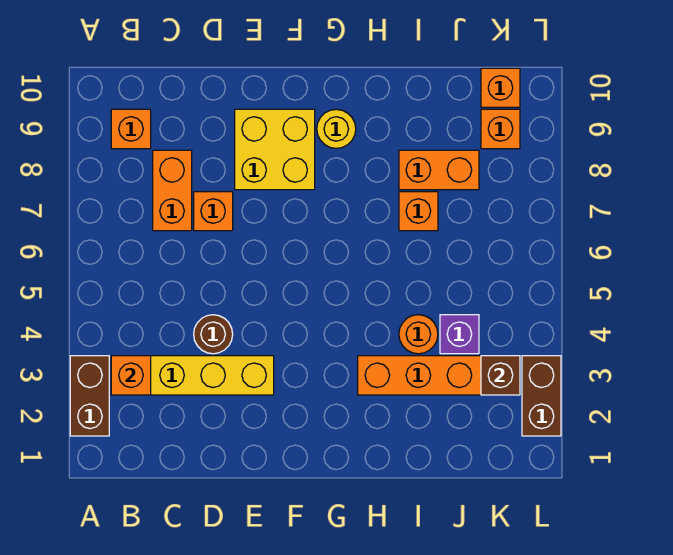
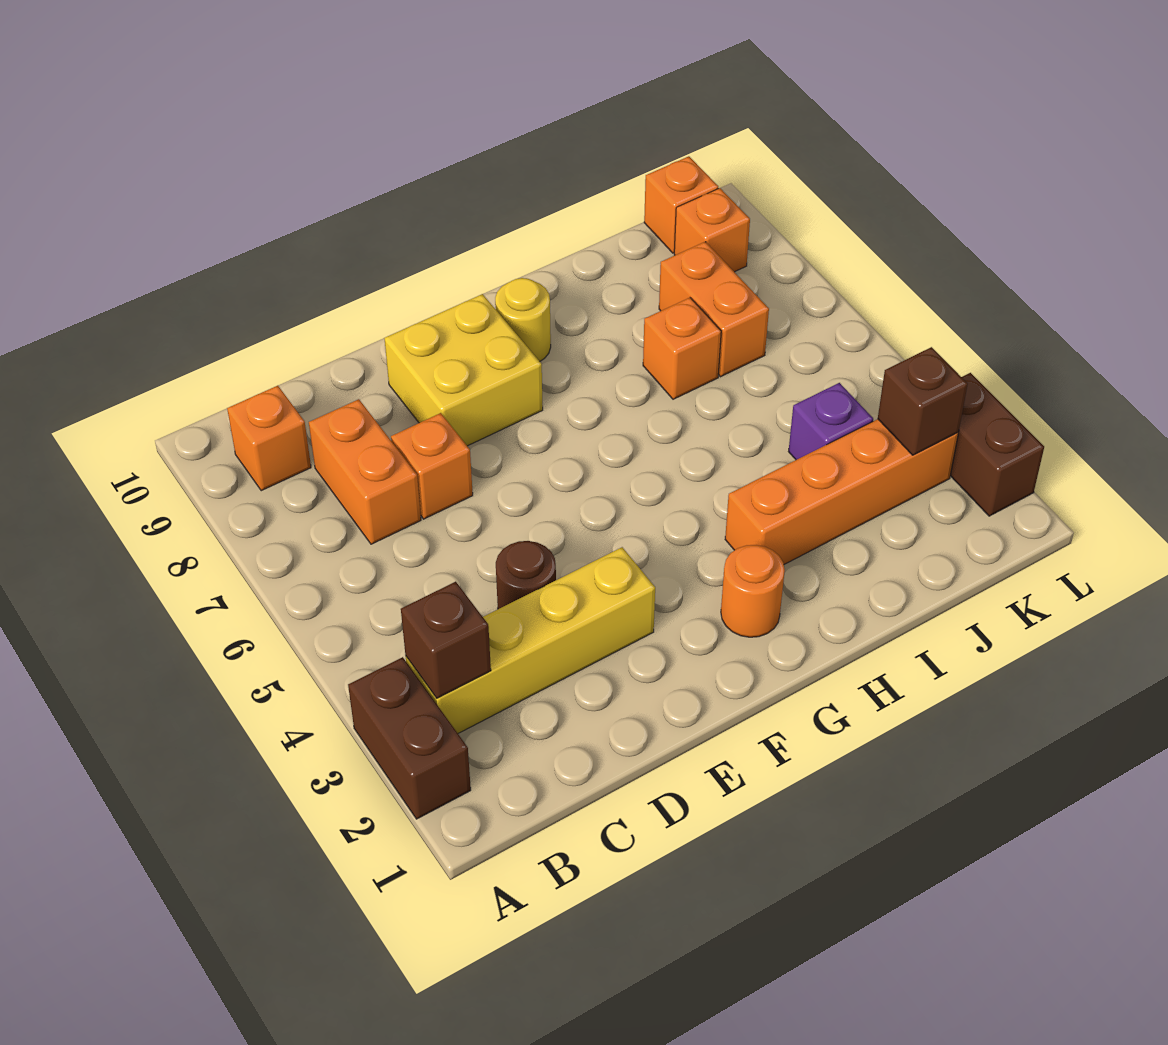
orange 1x1 brick [111,356,151,395] -> brown 1x1 brick [401,582,491,698]
orange 1x1 round brick [399,315,438,354] -> orange 1x1 round brick moved to [721,545,785,637]
orange 1x2 brick [399,150,479,190] -> orange 1x2 brick turned to [659,242,769,377]

